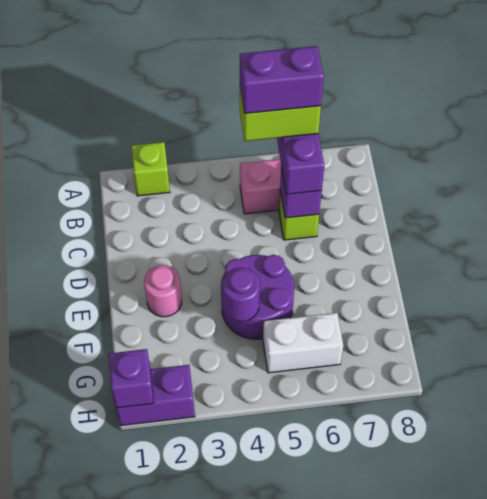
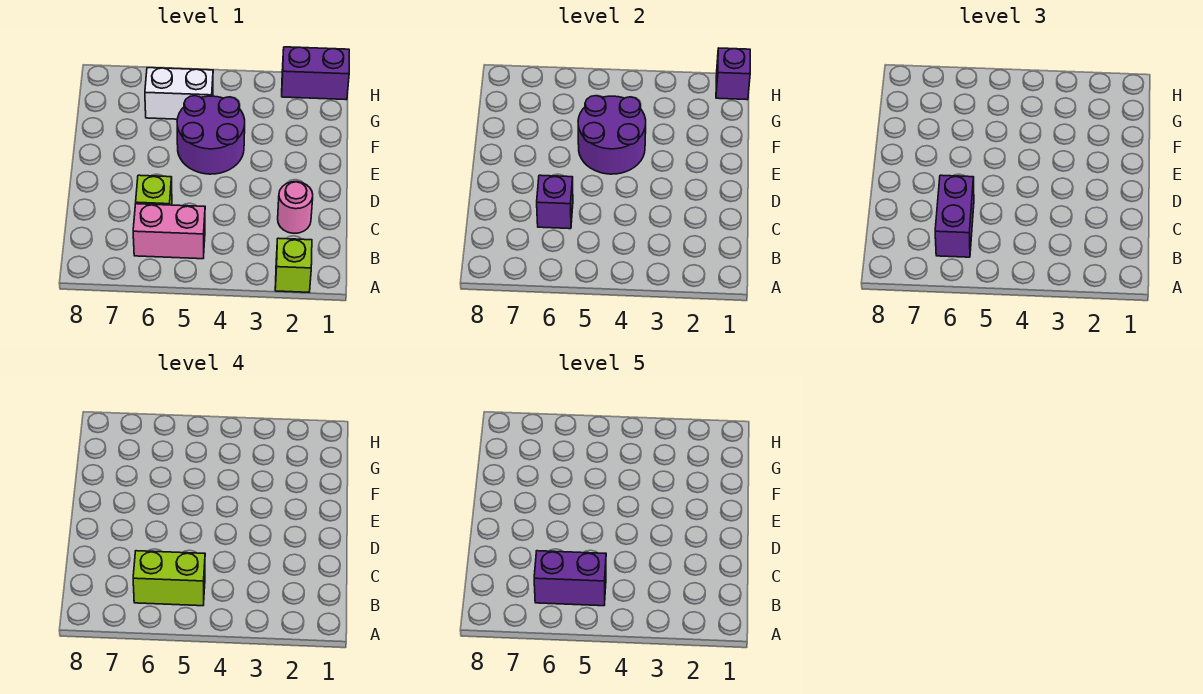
pink 1x1 round brick [144,265,182,317] -> pink 1x1 round brick moved to [278,182,313,233]
purple 1x1 round brick [223,268,260,321] -> purple 2x2 round brick [578,96,646,174]

